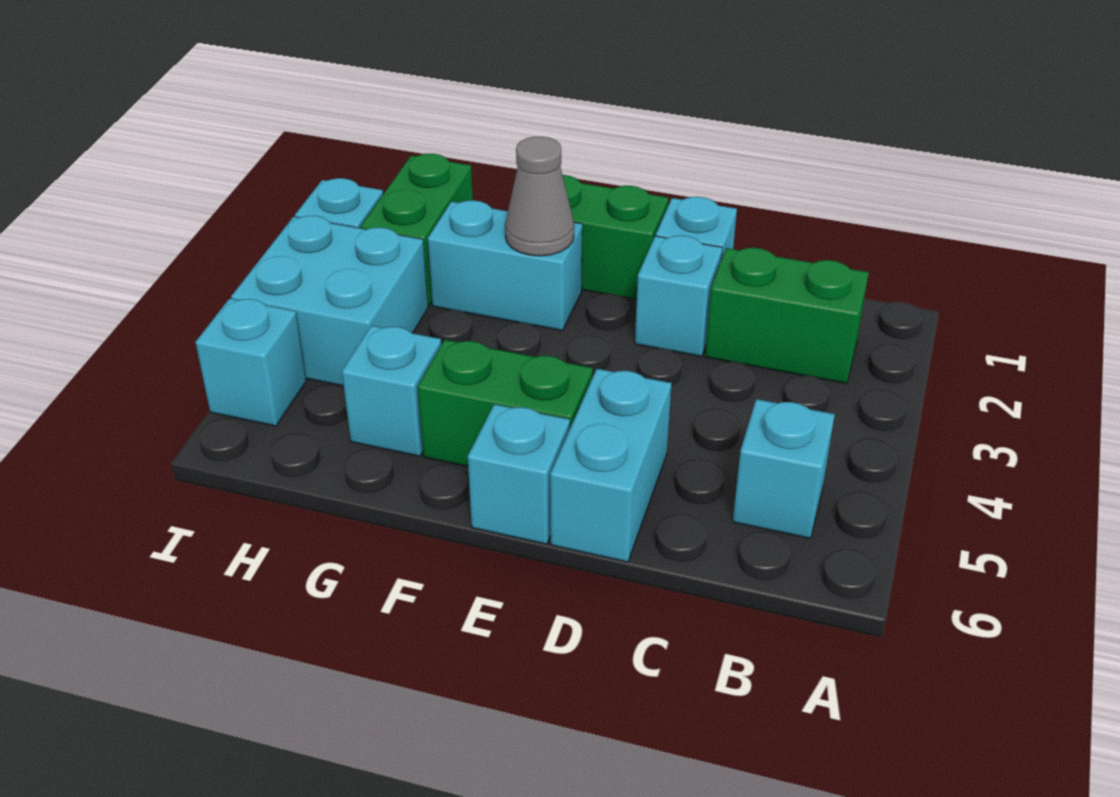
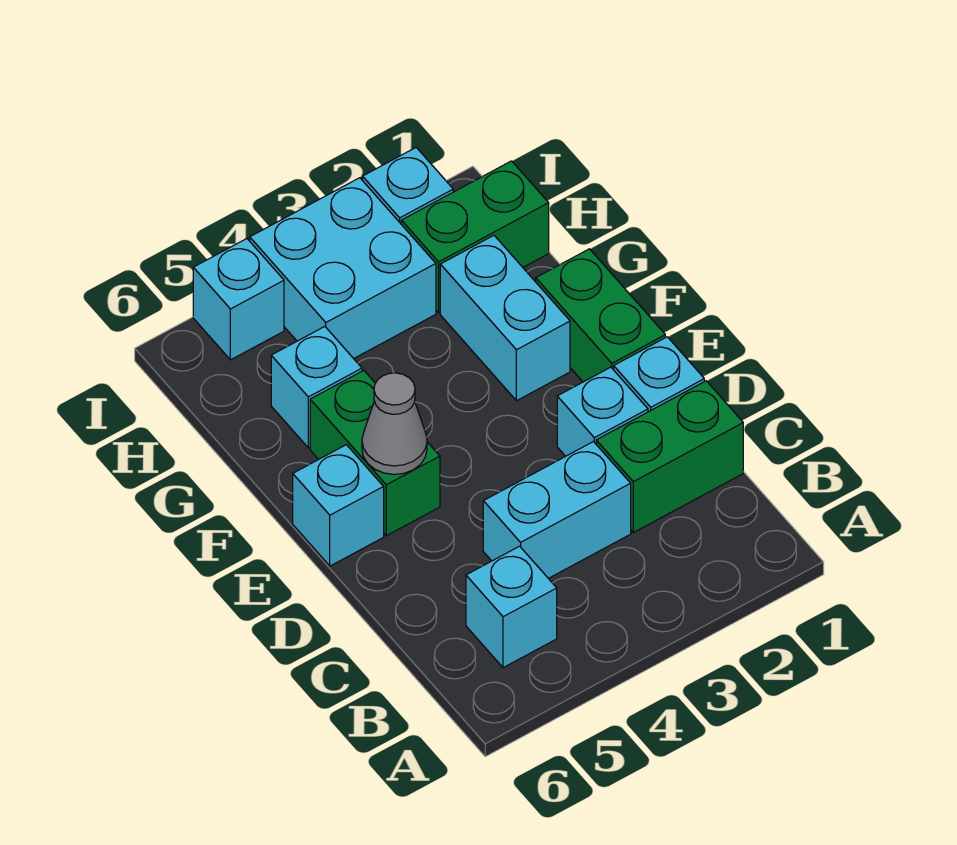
green 1x2 brick [705,248,869,384] -> green 1x2 brick turned to [596,381,743,533]
cyan 1x2 brick [550,369,672,562] -> cyan 1x2 brick moved to [483,442,631,578]
grey 1x1 cone [505,137,574,256] -> grey 1x1 cone moved to [362,373,427,474]

